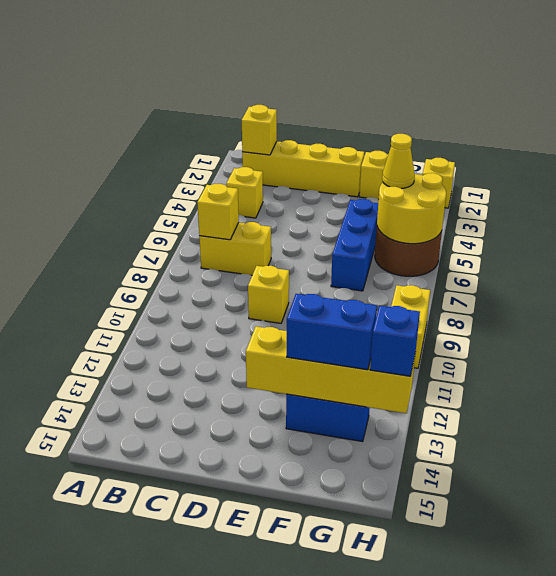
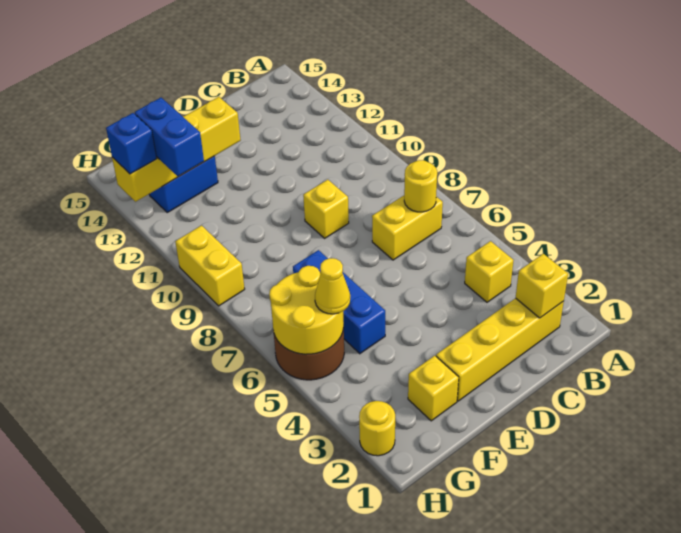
yellow 1x1 brick [197,184,239,240] -> yellow 1x1 round brick [404,160,437,212]
blue 1x2 brick [287,294,377,370] -> blue 1x2 brick turned to [135,98,204,176]
yellow 1x1 brick [422,158,455,208] -> yellow 1x1 round brick [359,401,395,456]

